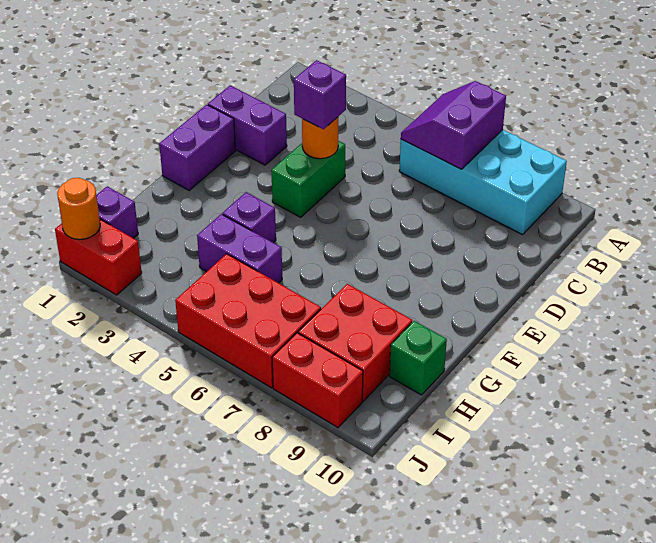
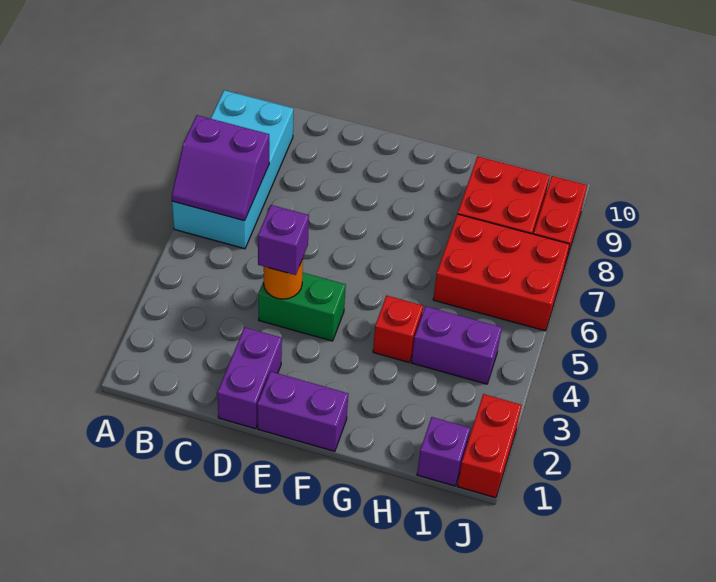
purple 1x1 brick [223,192,276,243] -> red 1x1 brick [373,296,423,362]
purple 1x2 brick [197,214,282,283] -> purple 1x2 brick turned to [412,306,502,384]
green 1x1 brick [390,321,447,395] -> none
red 2x3 brick [175,254,321,388] -> red 2x3 brick turned to [433,214,570,331]
orange 1x1 round brick [57,178,100,239] -> none

